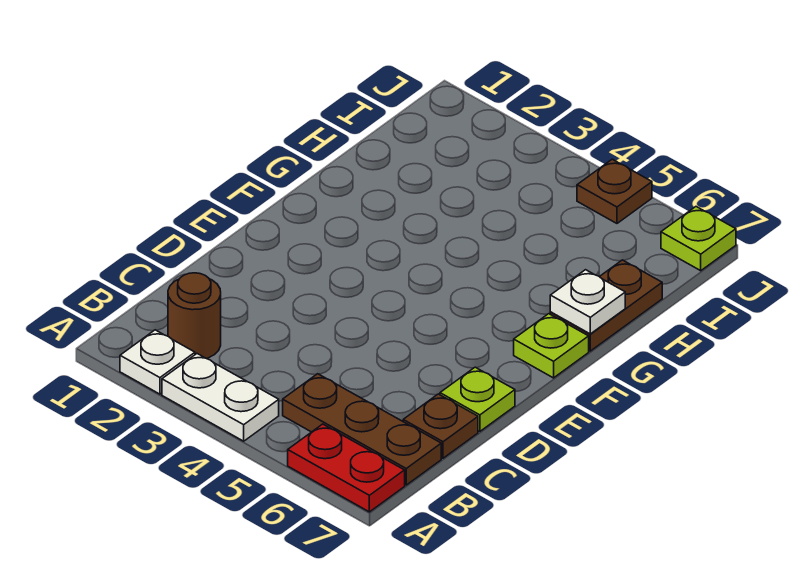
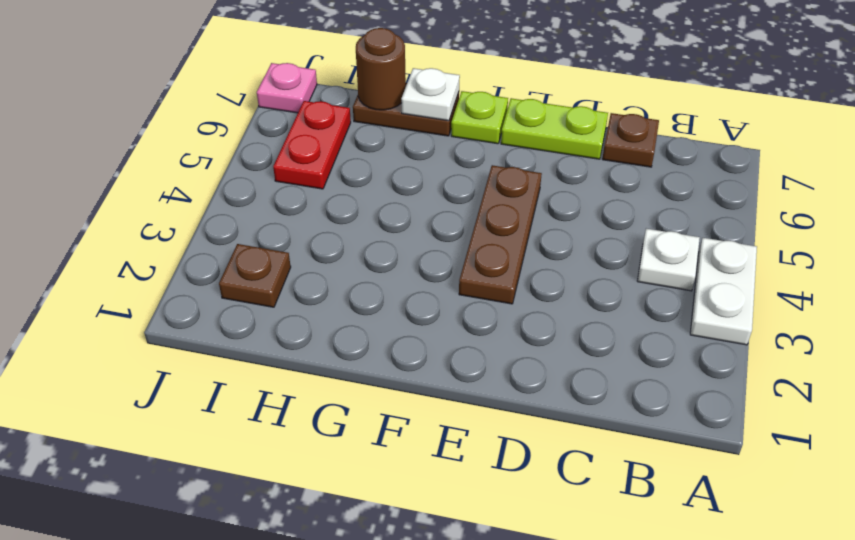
white 1x1 plate [120,330,195,394] -> white 1x1 plate moved to [638,229,700,291]
red 1x2 plate [288,424,405,512] -> red 1x2 plate moved to [273,101,351,189]
brown 1x1 round brick [168,273,221,359] -> brown 1x1 round brick moved to [356,28,406,110]
brown 1x3 plate [283,374,441,485] -> brown 1x3 plate moved to [459,165,542,304]
lime 1x1 plate [440,367,515,431] -> lime 1x2 plate [501,98,608,159]
brown 1x1 plate [577,159,652,223] -> brown 1x1 plate moved to [219,244,291,307]
lime 1x1 plate [661,207,736,271] -> pink 1x1 plate [257,63,317,113]

